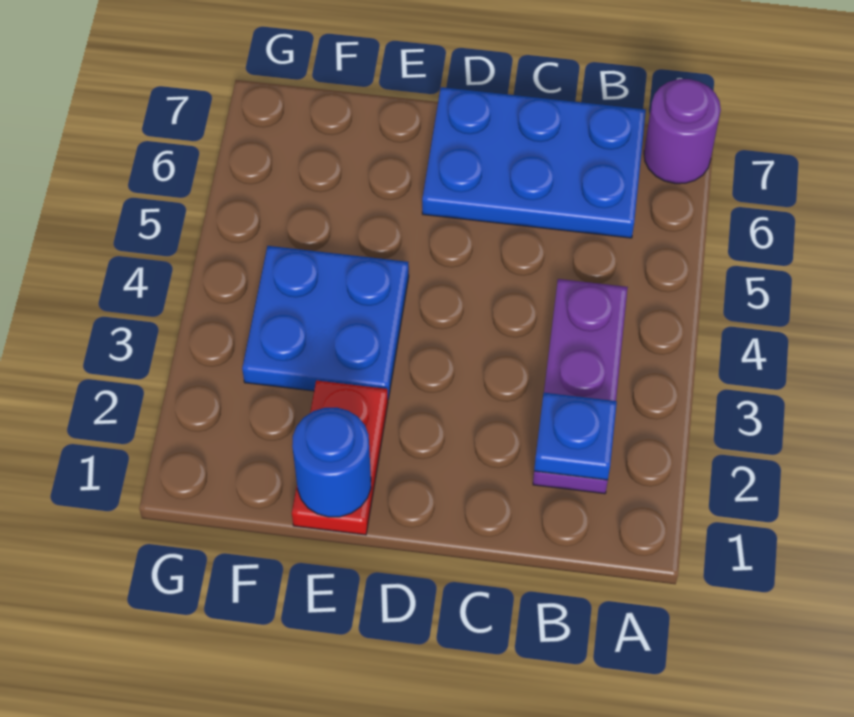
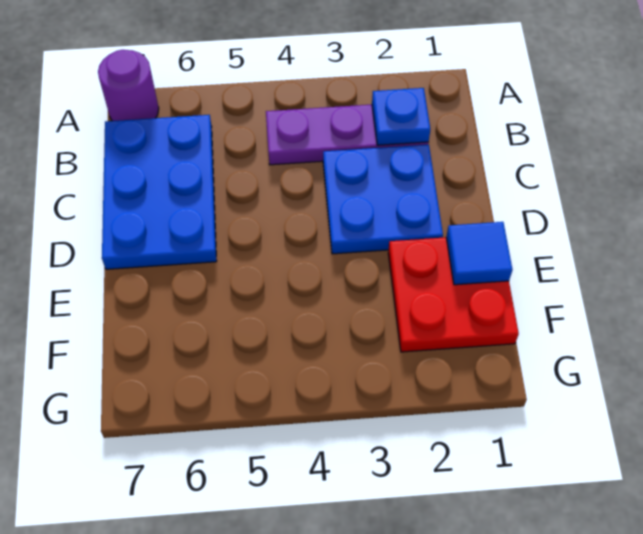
red 1x2 plate [292,381,388,535] -> red 2x2 plate [388,237,519,352]
blue 1x1 round brick [292,407,371,517] -> blue 1x1 tile [446,222,513,285]
blue 2x2 plate [242,246,409,399] -> blue 2x2 plate moved to [323,144,443,254]

